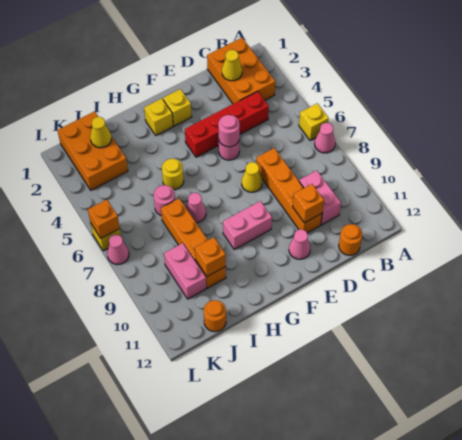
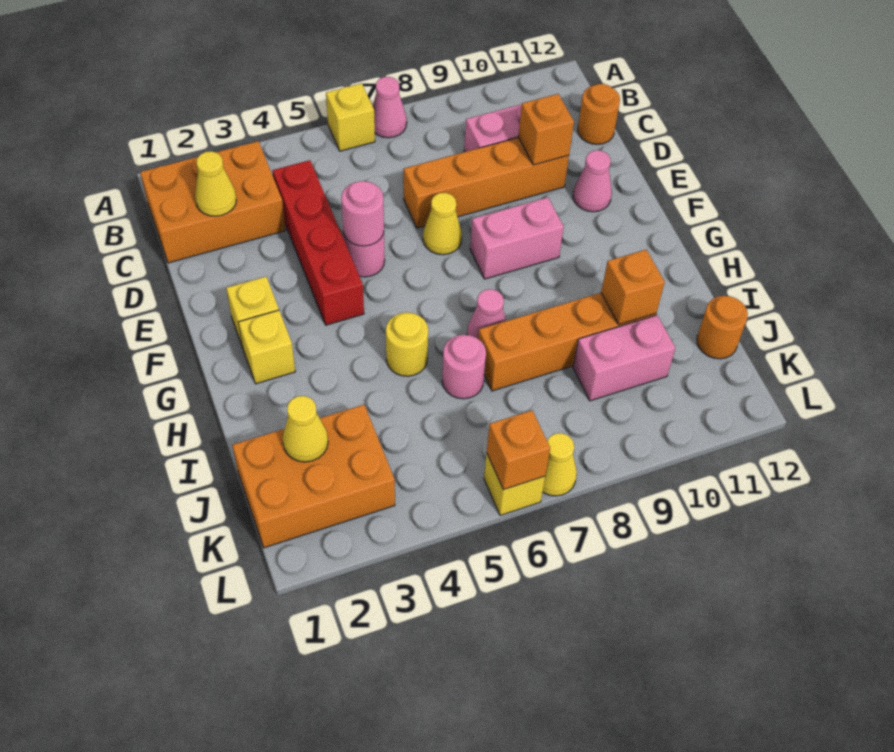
pink 1x2 brick [223,201,272,249] -> pink 1x2 brick turned to [470,198,564,279]
pink 1x1 cone [107,235,129,265] -> yellow 1x1 cone [543,433,577,496]

